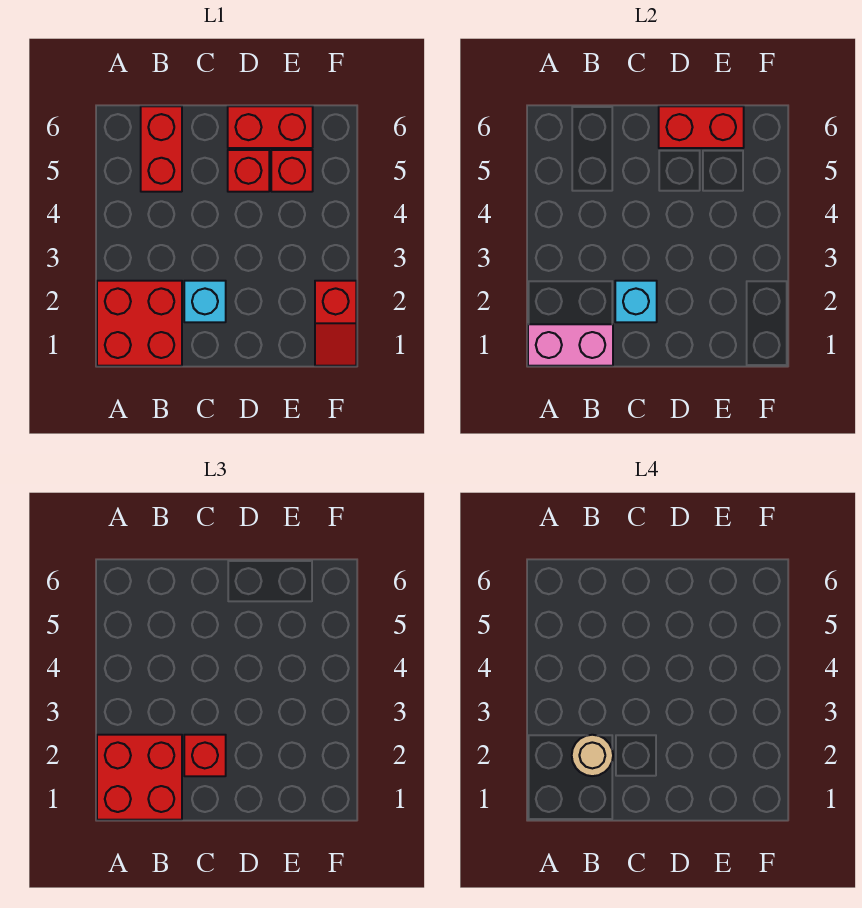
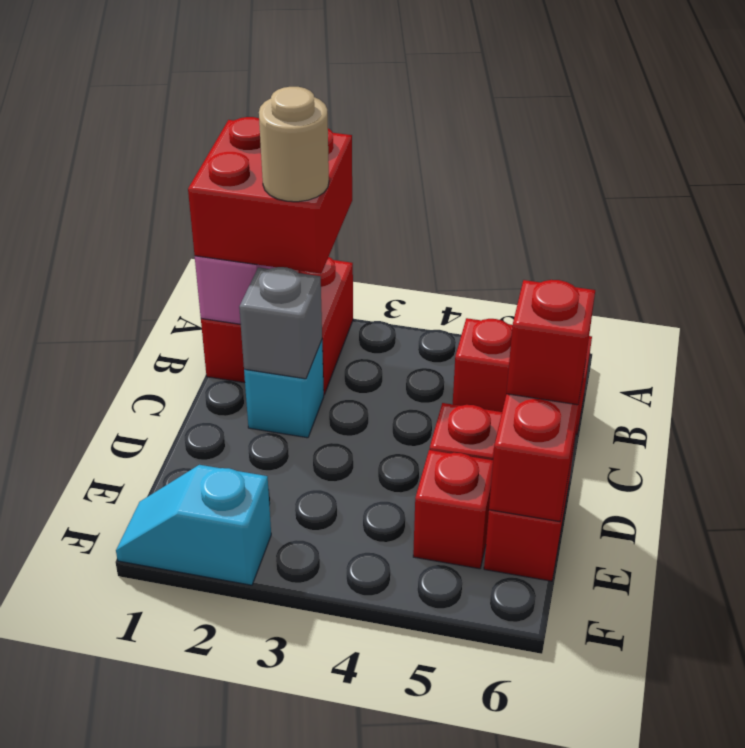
cyan 1x1 brick [615,281,657,322] -> grey 1x1 brick [239,267,322,379]
red 1x1 brick [184,735,226,776] -> red 1x1 brick moved to [506,280,595,405]
red 1x2 slope [315,281,356,366] -> cyan 1x2 slope [116,465,271,585]

